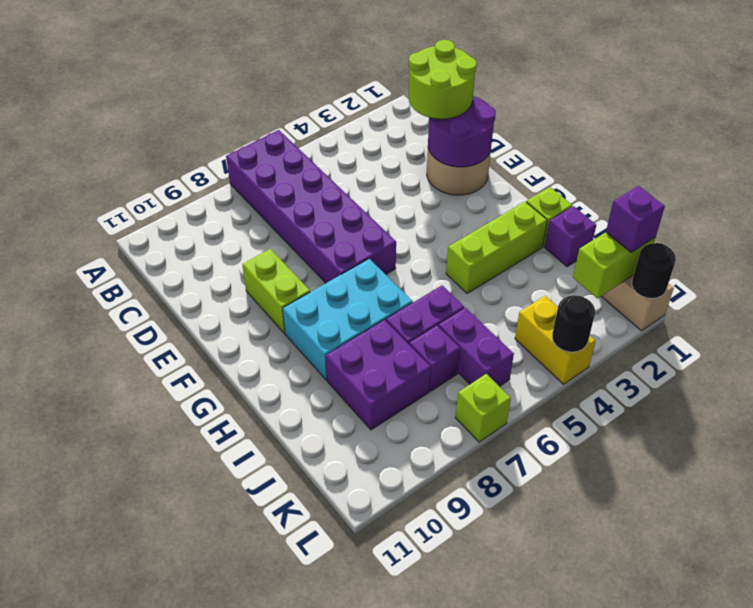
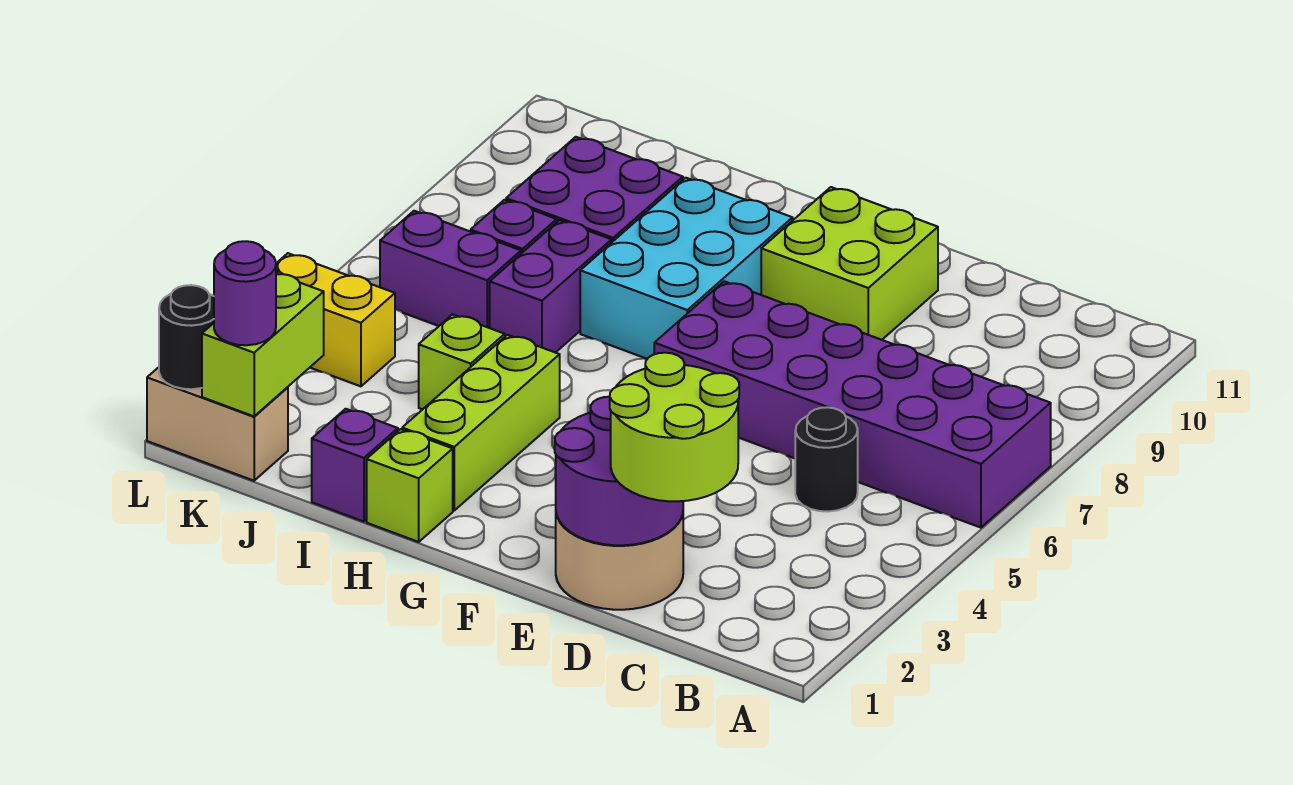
lime 1x2 brick [242,249,310,333] -> lime 2x2 brick [761,187,938,340]
purple 1x1 brick [606,186,665,252] -> purple 1x1 round brick [214,241,276,345]
black 1x1 round brick [552,295,595,352] -> black 1x1 round brick moved to [795,407,858,512]
lime 1x1 brick [456,374,511,442] -> lime 1x1 brick moved to [419,314,505,409]

